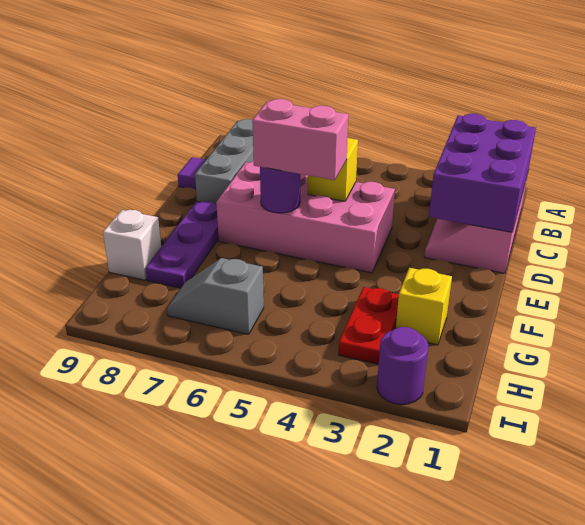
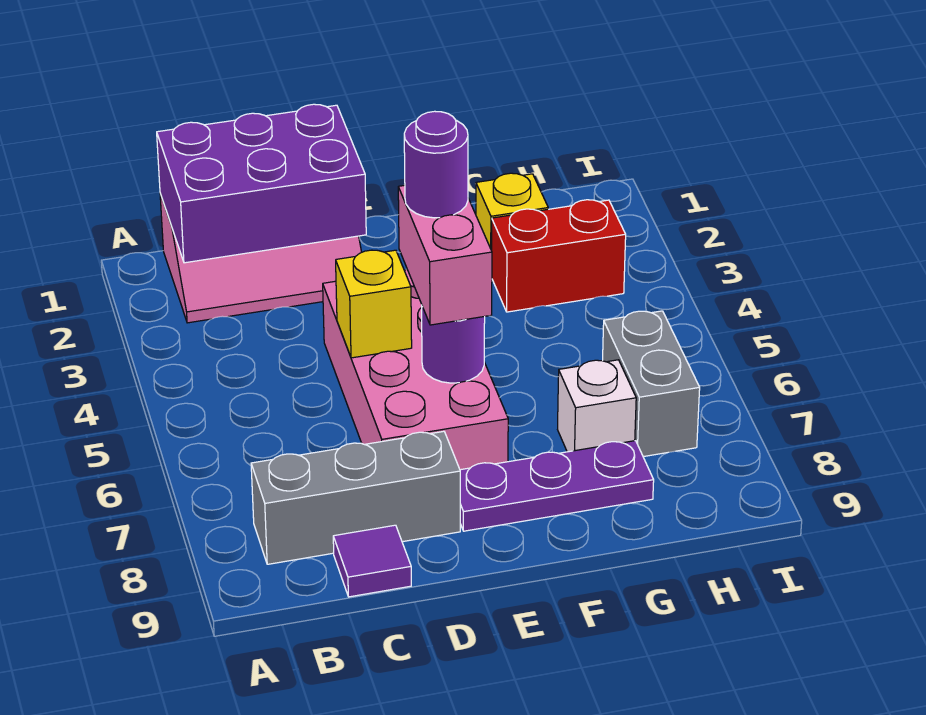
red 1x2 plate [338,287,399,364] -> red 1x2 brick [492,200,626,312]
white 1x1 brick [103,210,161,280] -> white 1x1 brick moved to [558,360,636,452]
grey 1x2 slope [167,258,264,334] -> grey 1x2 brick [603,311,700,457]
purple 1x1 round brick [377,327,428,405] -> purple 1x1 round brick moved to [404,111,468,218]

